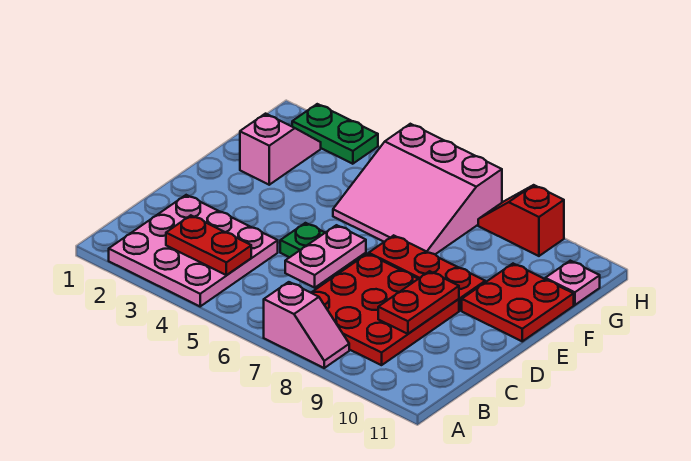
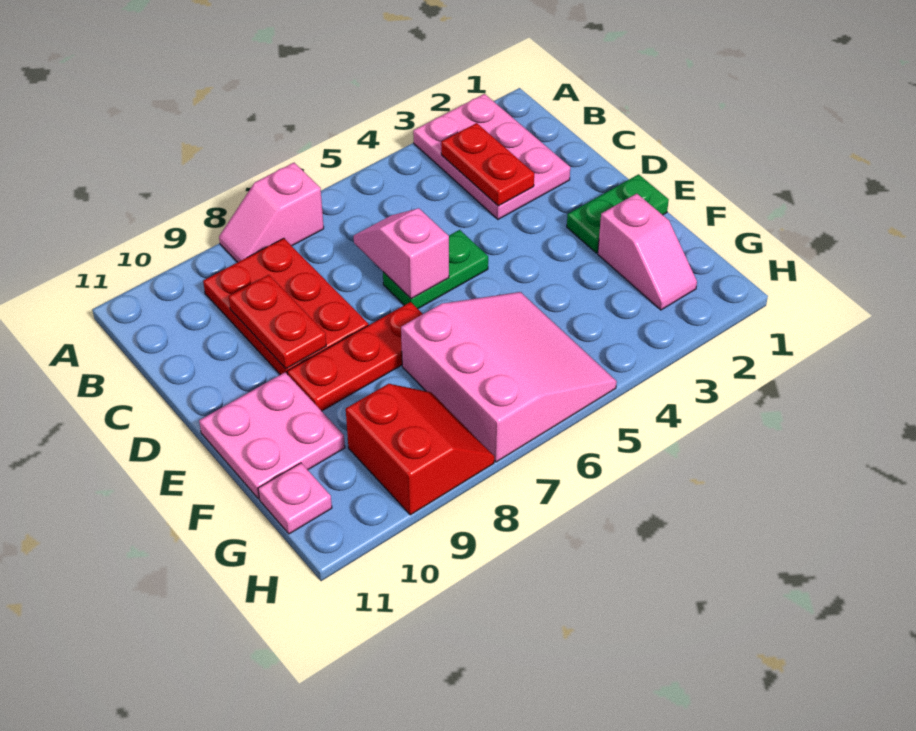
pink 3x3 plate [109,195,278,306] -> pink 2x3 plate [413,94,570,219]
red 1x2 plate [166,215,251,275] -> red 1x2 plate turned to [441,123,534,206]
red 3x3 plate [311,254,459,365] -> red 2x3 plate [203,238,368,375]
pink 1x2 plate [285,225,366,288] -> pink 1x2 slope [354,208,449,299]
red 2x2 plate [462,264,574,341] -> pink 2x2 plate [199,372,345,499]
pink 3x3 slope [333,124,502,254] -> pink 3x3 slope turned to [401,292,617,462]
green 1x2 plate [292,104,378,164] -> green 1x2 plate moved to [567,174,669,253]
red 1x2 slope [478,185,564,256] -> red 2x2 slope [346,384,494,515]

